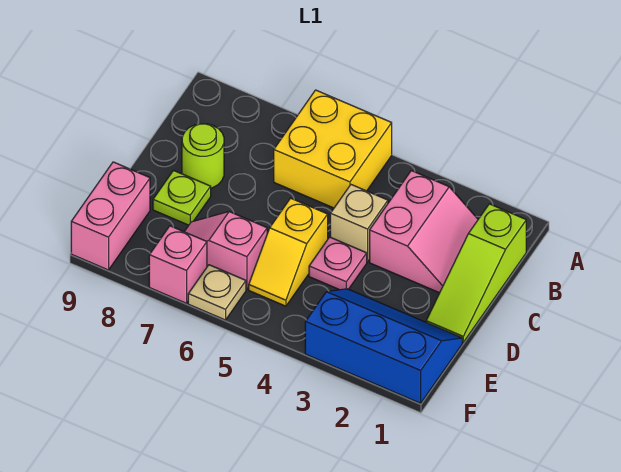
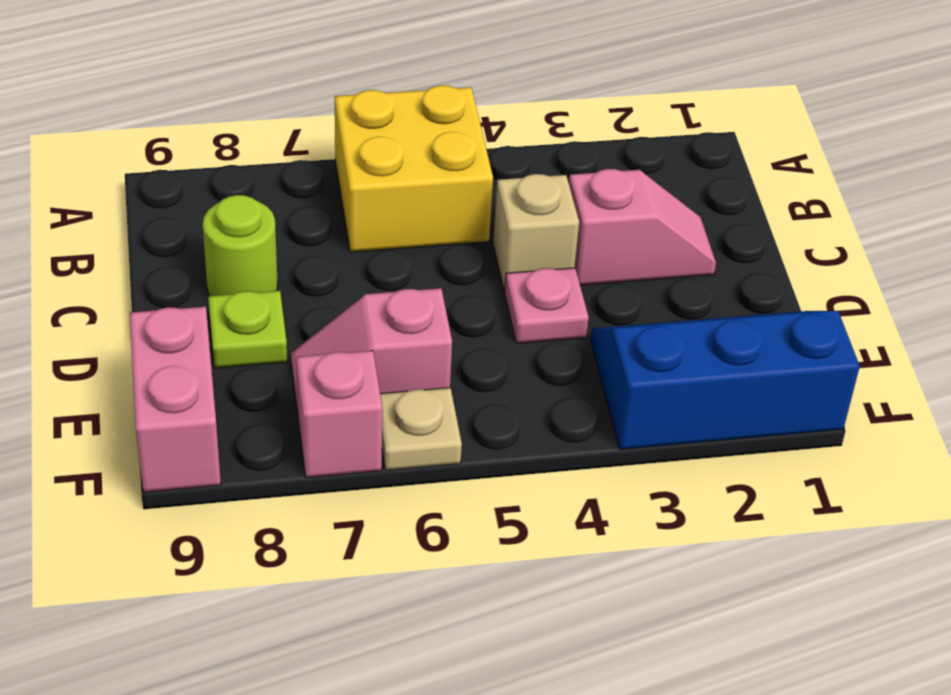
lime 1x3 slope [426,204,526,342] -> none
pink 2x2 slope [370,171,478,293] -> pink 1x2 slope [569,169,716,285]
yellow 1x2 slope [249,198,328,306] -> none

